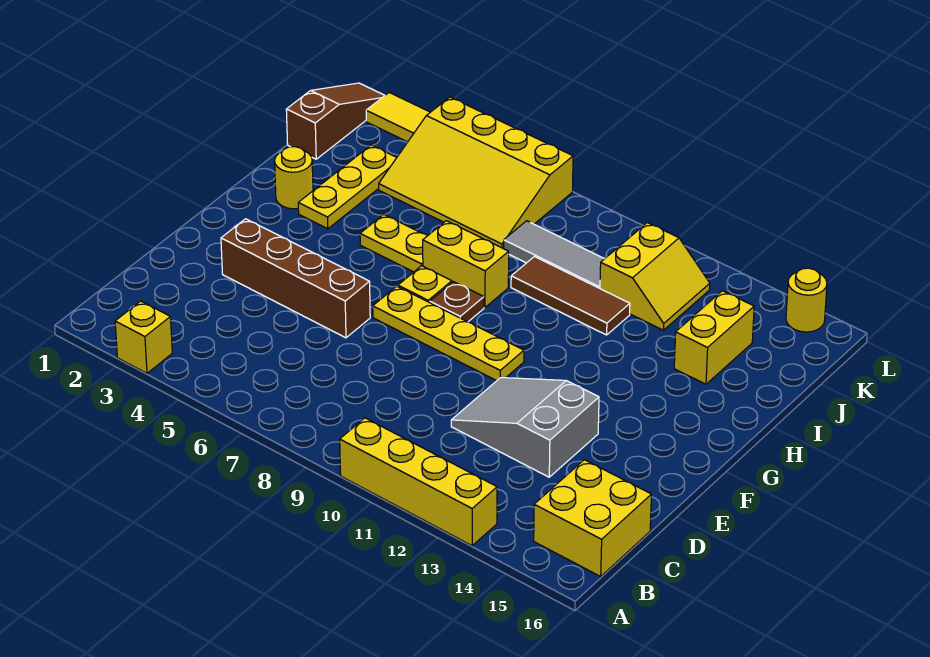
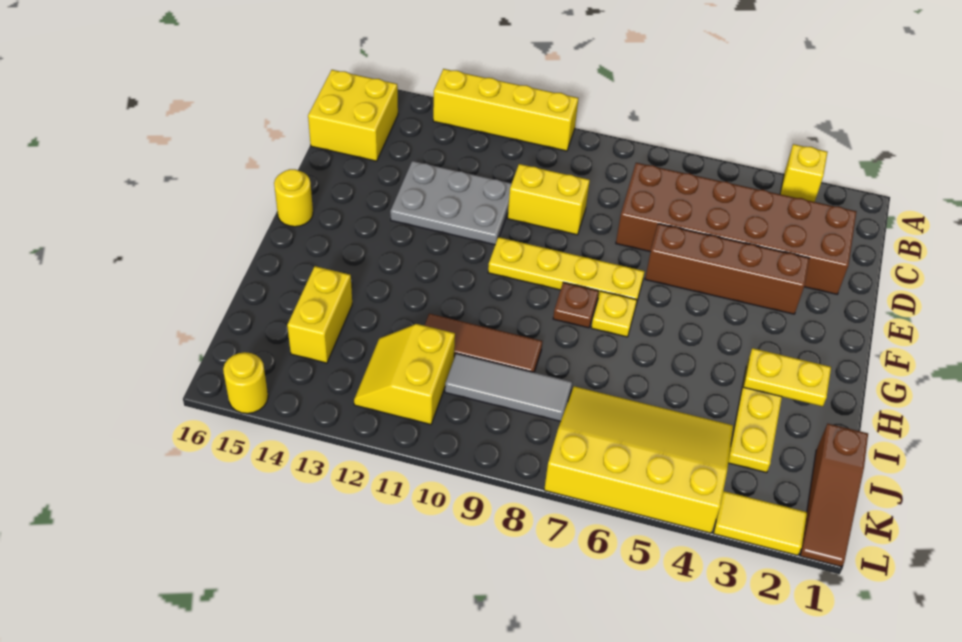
none -> brown 2x6 brick [616,163,856,294]
grey 2x3 slope [451,378,599,477] -> grey 2x3 plate [390,161,512,245]
yellow 1x1 round brick [275,147,313,209] -> yellow 1x1 round brick moved to [274,169,313,227]
yellow 1x2 plate [360,214,427,272] -> yellow 1x2 plate moved to [743,348,831,406]
yellow 1x2 brick [423,221,509,307] -> yellow 1x2 brick moved to [508,164,590,235]

